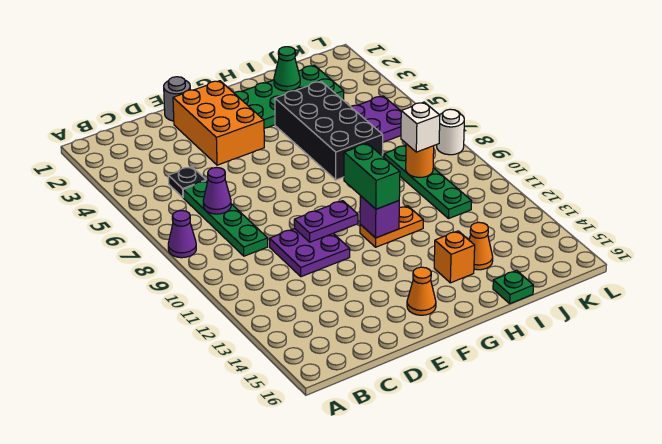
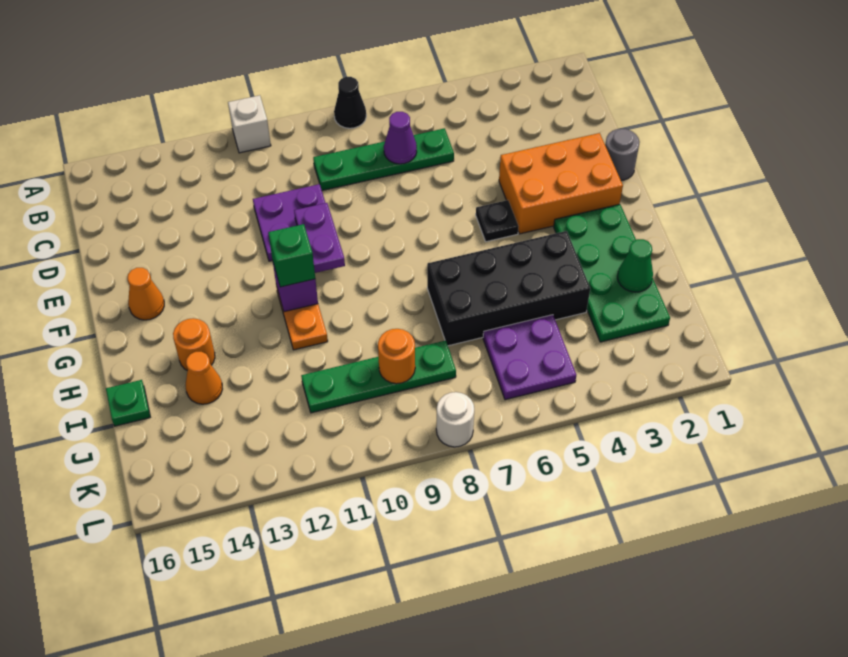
purple 1x1 cone [168,211,196,258] -> black 1x1 cone [334,77,366,128]
black 1x1 plate [168,167,206,197] -> black 1x1 plate moved to [476,200,519,242]
green 1x2 brick [344,143,400,209] -> green 1x1 brick [268,224,315,287]
orange 1x1 brick [434,231,475,283] -> orange 1x1 round brick [173,318,215,370]
white 1x1 brick [401,102,440,152] -> white 1x1 brick moved to [228,95,271,153]

